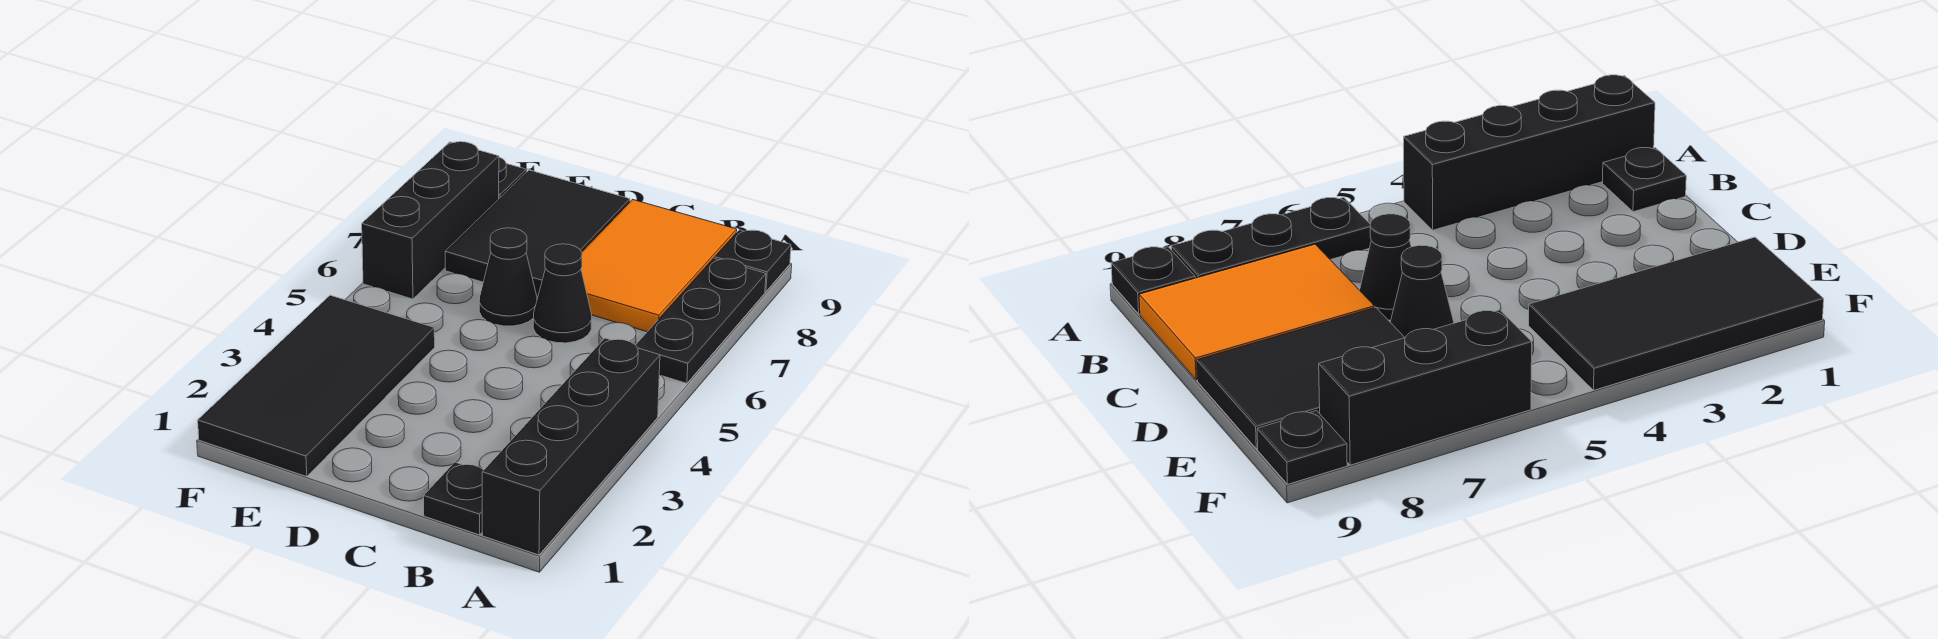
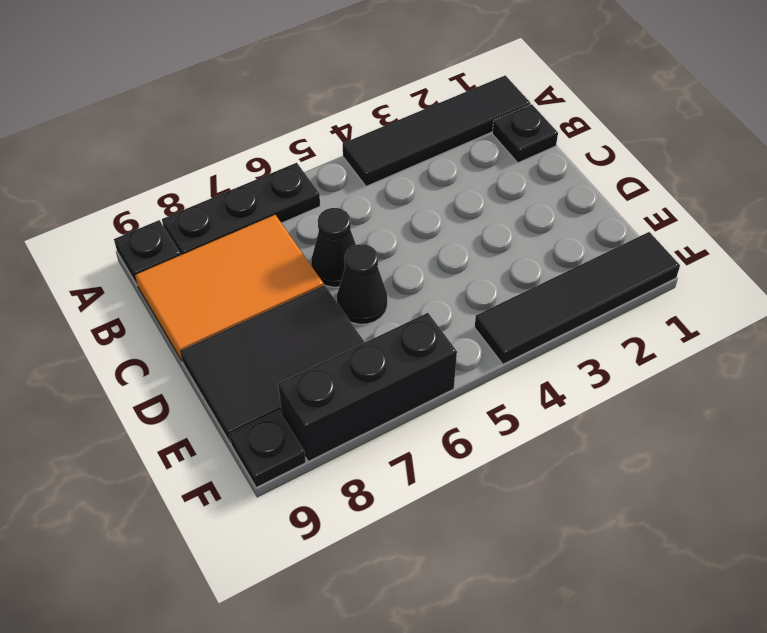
black 1x4 brick [482,338,660,555] -> black 1x4 tile [343,75,531,186]
black 2x4 tile [198,295,435,476] -> black 1x4 tile [475,232,680,364]

